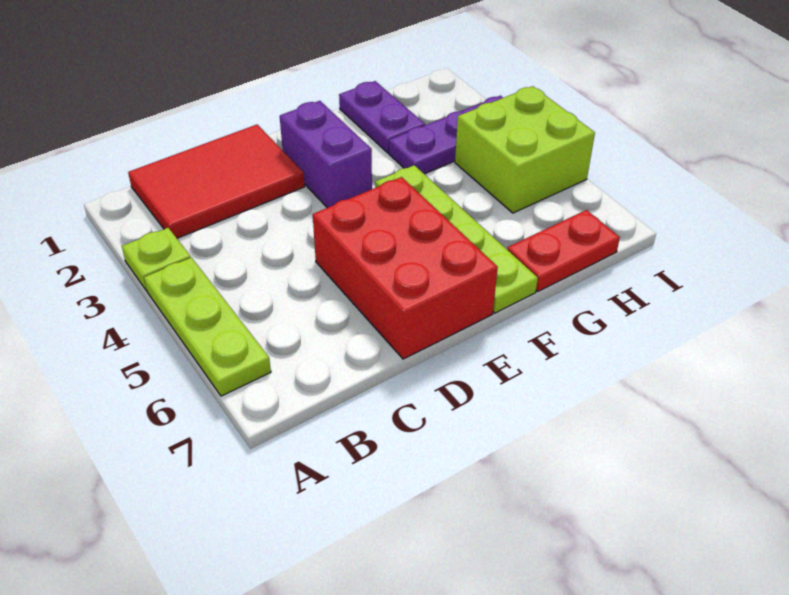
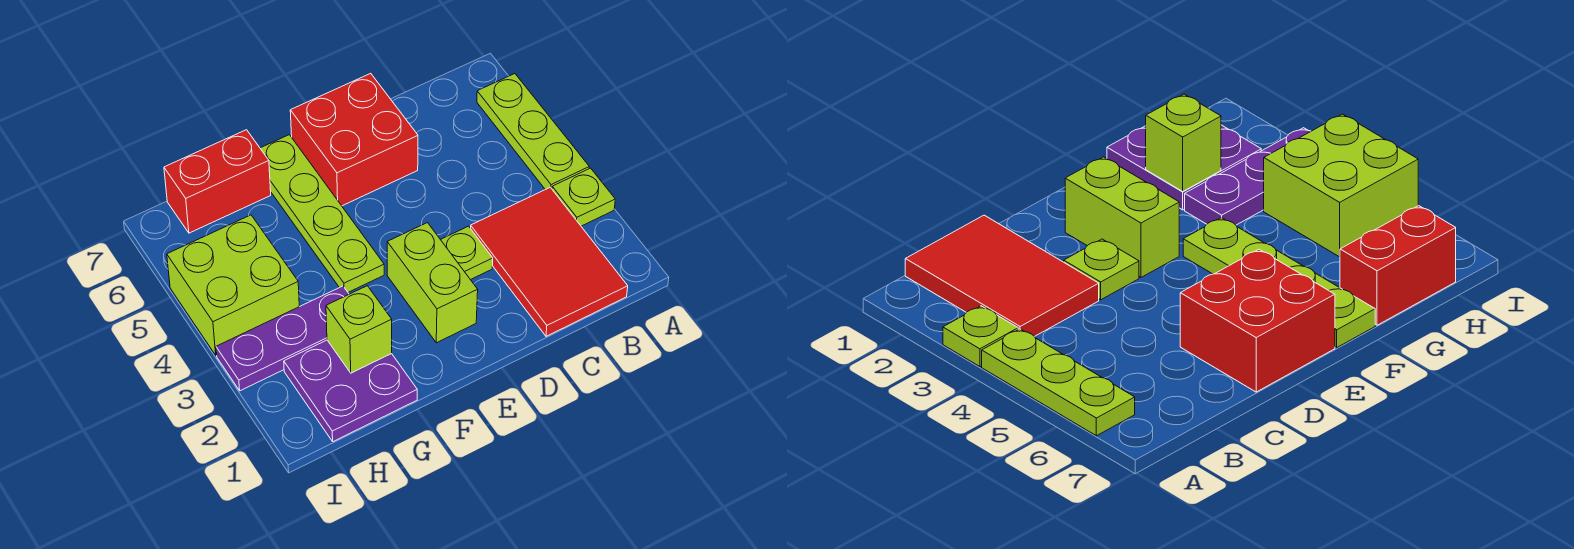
red 2x3 tile [128,125,305,238] -> red 2x3 tile turned to [471,187,628,336]
none -> lime 1x1 plate [441,226,493,280]
red 2x3 brick [313,177,498,359] -> red 2x2 brick [290,73,418,206]
purple 1x2 brick [280,101,372,208] -> lime 1x2 brick [387,223,478,343]
purple 1x2 plate [339,81,425,153] -> purple 2x2 plate [284,340,417,442]
none -> lime 1x1 brick [326,286,392,373]
red 1x2 plate [507,210,620,292] -> red 1x2 brick [164,130,271,233]

